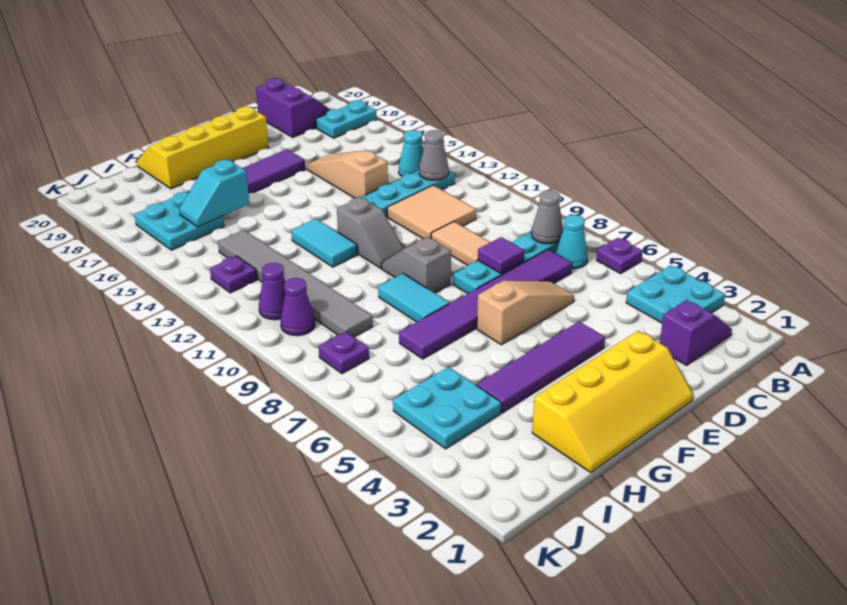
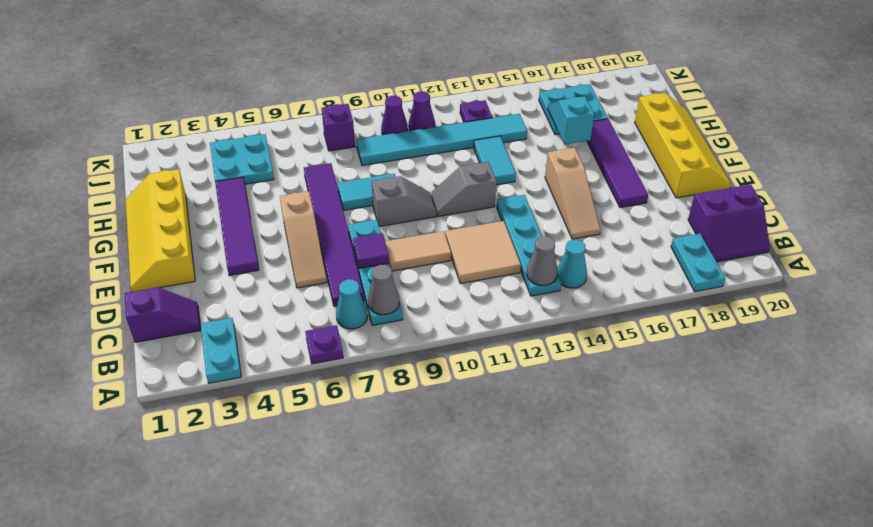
cyan 2x2 plate [626,265,725,323] -> cyan 1x2 plate [200,318,241,383]
purple 1x2 slope [660,300,732,365] -> purple 1x2 slope turned to [125,287,201,342]
tan 1x3 slope [307,151,388,198] -> tan 1x3 slope turned to [545,148,601,239]
cyan 1x2 tile [291,219,357,267] -> cyan 1x2 tile turned to [474,136,516,185]
grey 1x6 tile [218,230,373,337] -> cyan 1x6 tile [356,114,527,165]
purple 1x1 plate [319,332,369,374] -> purple 1x1 brick [322,104,355,151]

